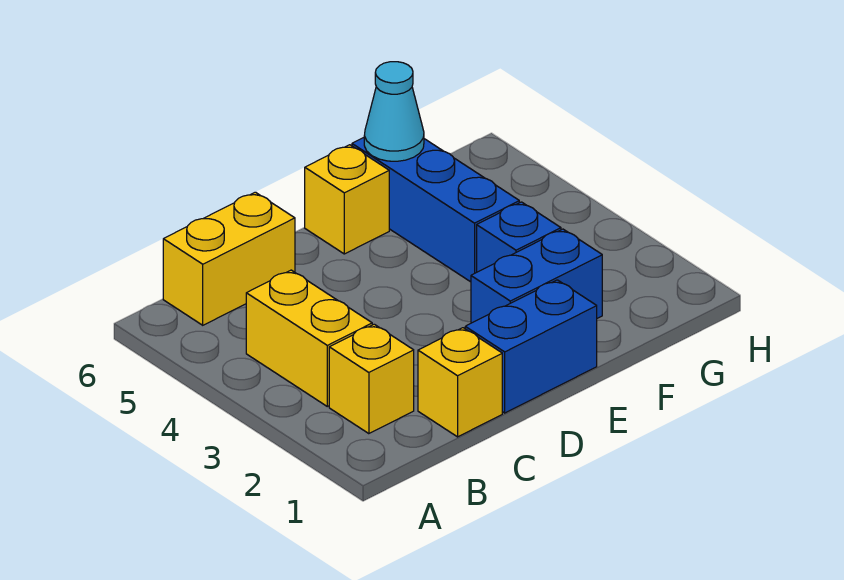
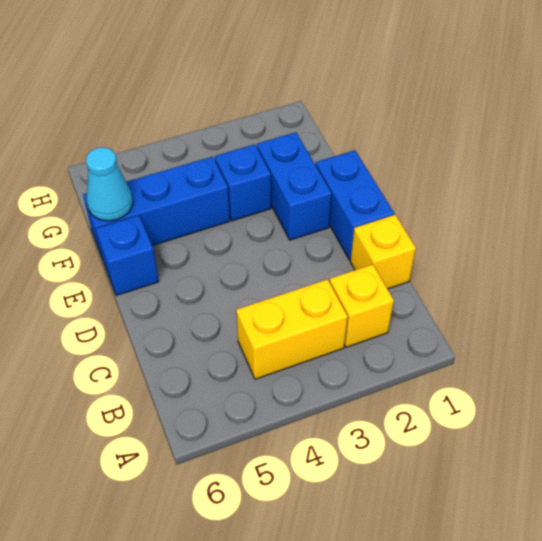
yellow 1x2 brick [163,192,295,325] -> none
yellow 1x1 brick [305,145,389,254] -> blue 1x1 brick [96,215,159,295]

